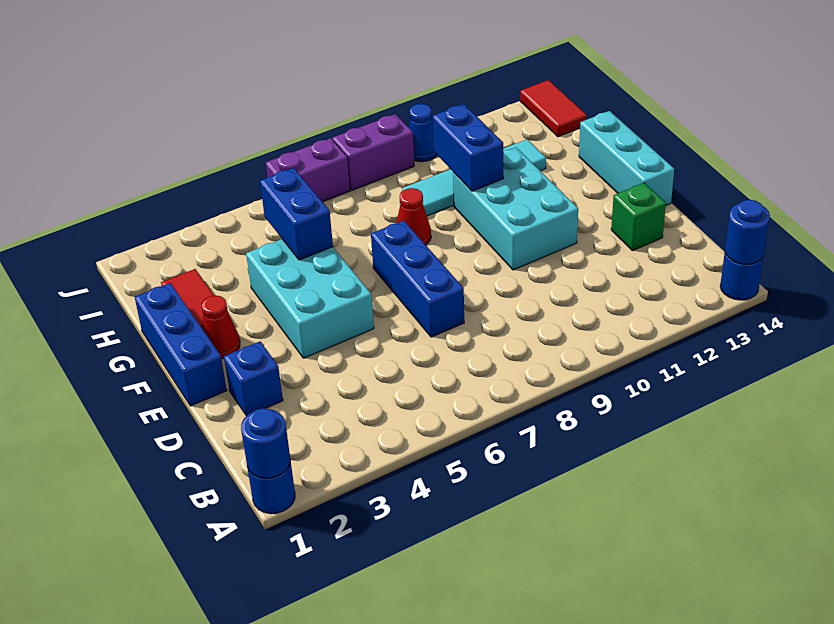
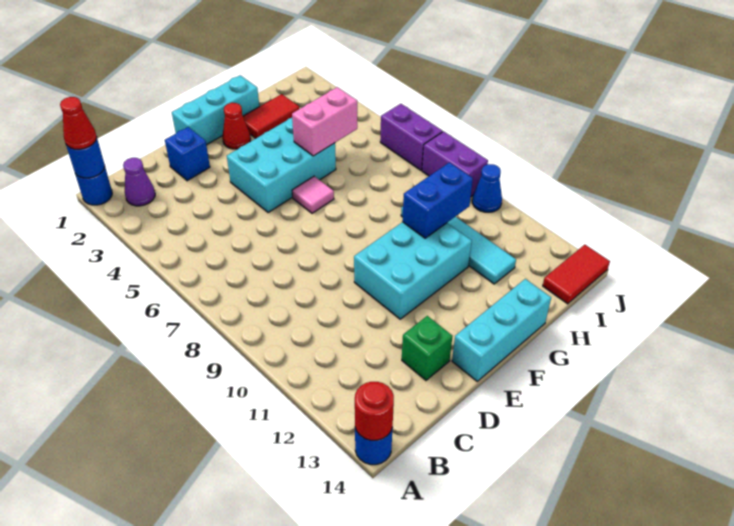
blue 1x1 round brick [725,200,770,264] -> red 1x1 round brick [355,382,394,440]
none -> purple 1x1 cone [123,158,155,206]
blue 1x3 brick [371,220,464,337] -> none
blue 1x3 brick [135,283,227,406] -> cyan 1x3 brick [172,75,259,145]
none -> pink 1x1 tile [292,176,334,213]
blue 1x2 brick [260,168,333,260] -> pink 1x2 brick [292,87,357,156]
red 1x1 cone [396,188,431,245] -> red 1x1 cone moved to [60,97,97,149]

